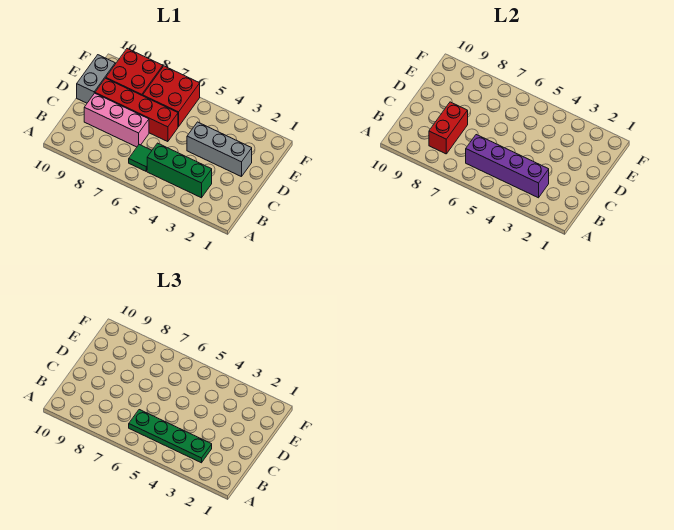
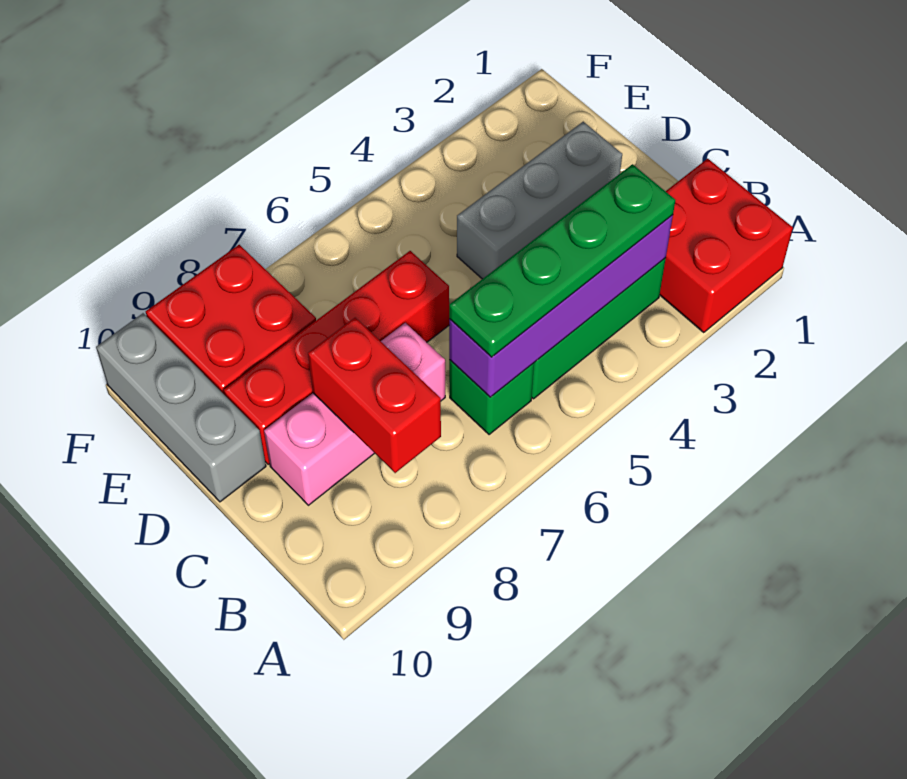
green 1x1 tile [129,145,152,171] -> green 1x1 brick [449,360,534,435]
grey 1x2 brick [77,55,115,103] -> grey 1x3 brick [96,313,266,502]
red 2x2 brick [143,66,200,127] -> red 2x2 brick moved to [660,159,793,333]

